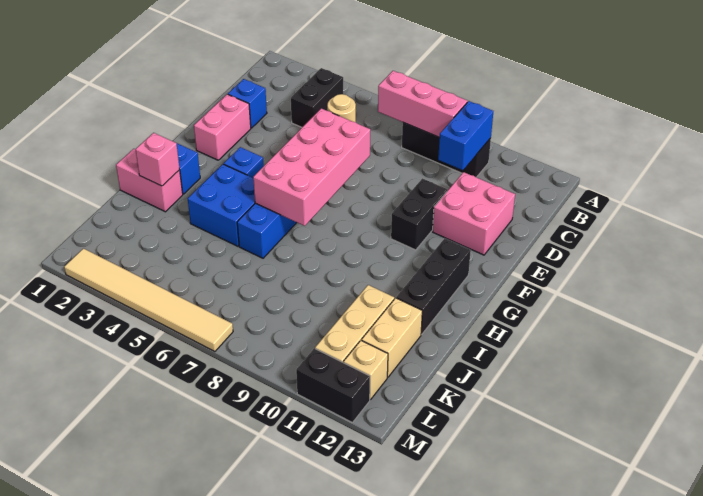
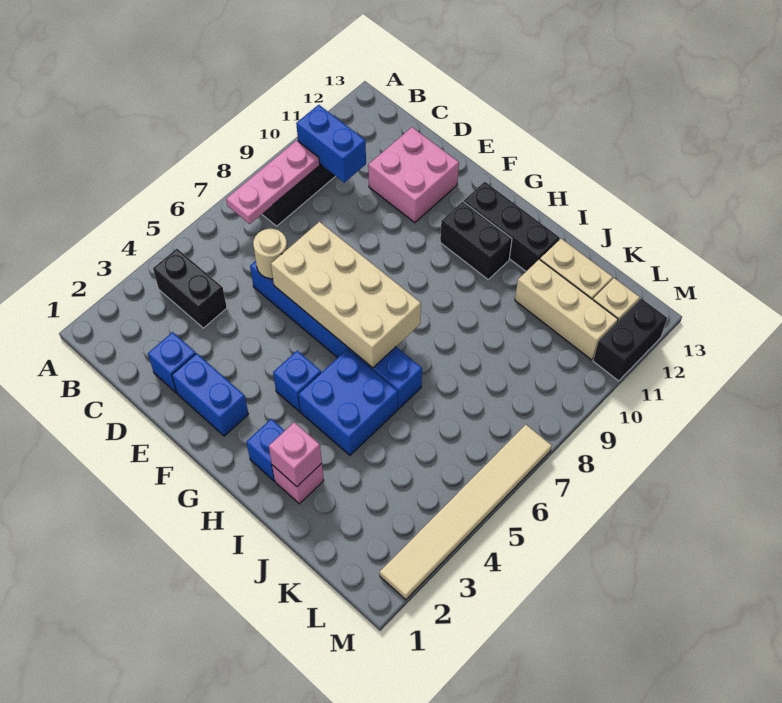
pink 1x3 brick [378,71,467,137] -> pink 1x3 plate [226,140,320,224]
pink 1x2 brick [194,94,251,160] -> blue 1x2 brick [172,353,248,436]
pink 2x4 brick [253,108,370,226] -> tan 2x4 brick [271,222,421,368]
black 1x2 brick [391,179,447,250] -> black 1x2 brick moved to [440,201,512,279]
pink 1x2 brick [116,149,183,212] -> pink 1x1 brick [272,463,324,504]

